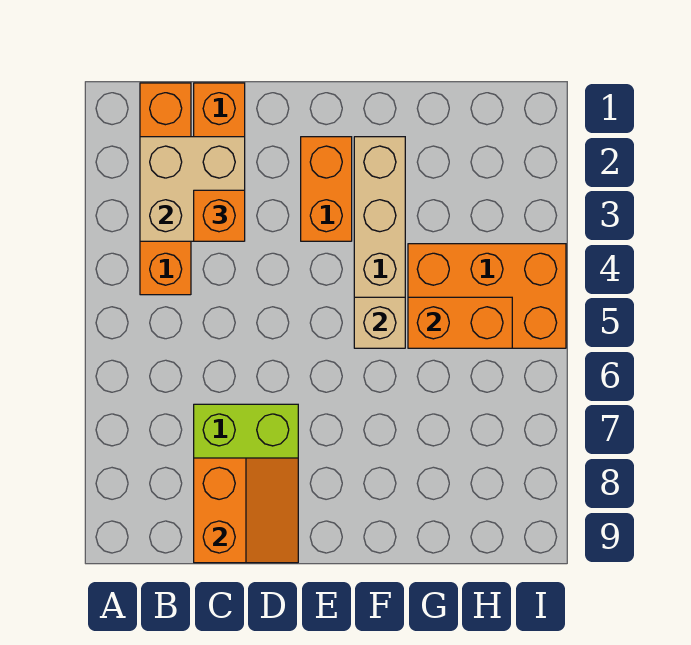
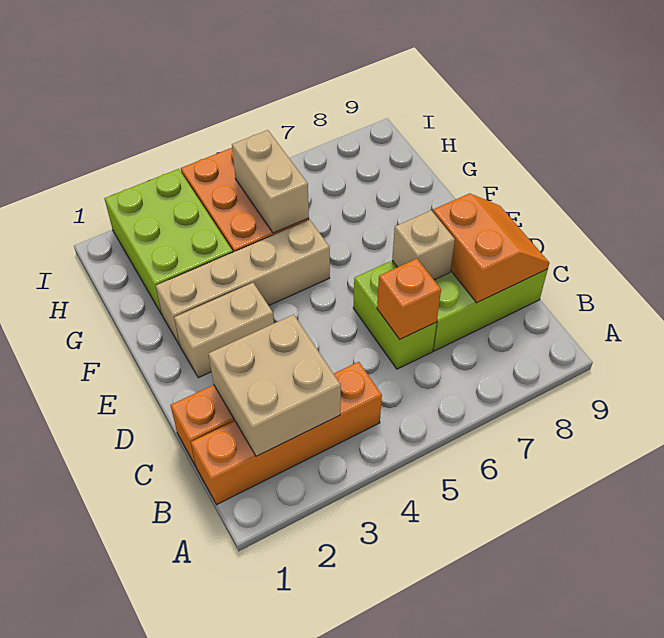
orange 1x1 brick [194,190,245,241] -> orange 1x1 brick moved to [377,259,441,339]
none -> lime 1x2 brick [353,262,437,369]
orange 2x2 slope [194,458,298,563] -> orange 2x2 slope turned to [433,193,549,303]
orange 1x2 brick [301,137,352,241] -> tan 1x2 brick [174,283,274,378]
tan 1x1 brick [354,297,405,348] -> tan 1x1 brick moved to [392,211,455,280]
none -> lime 2x3 brick [104,169,233,314]
orange 1x2 brick [408,297,512,348] -> tan 1x2 brick [232,130,309,233]

